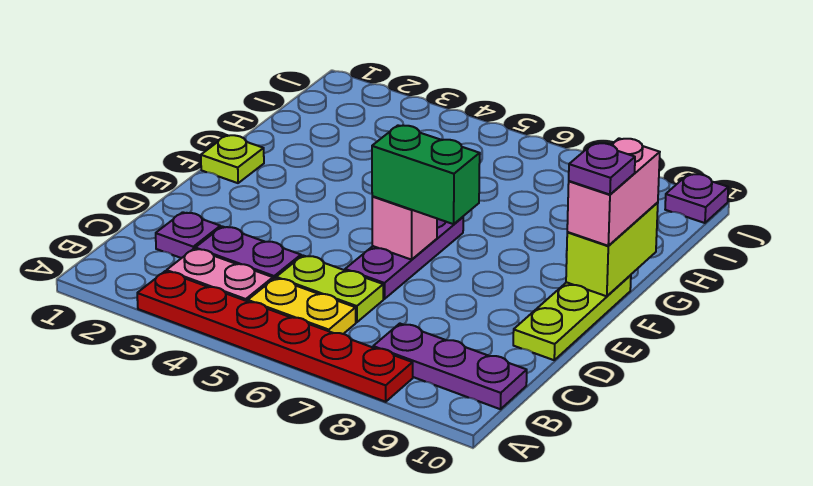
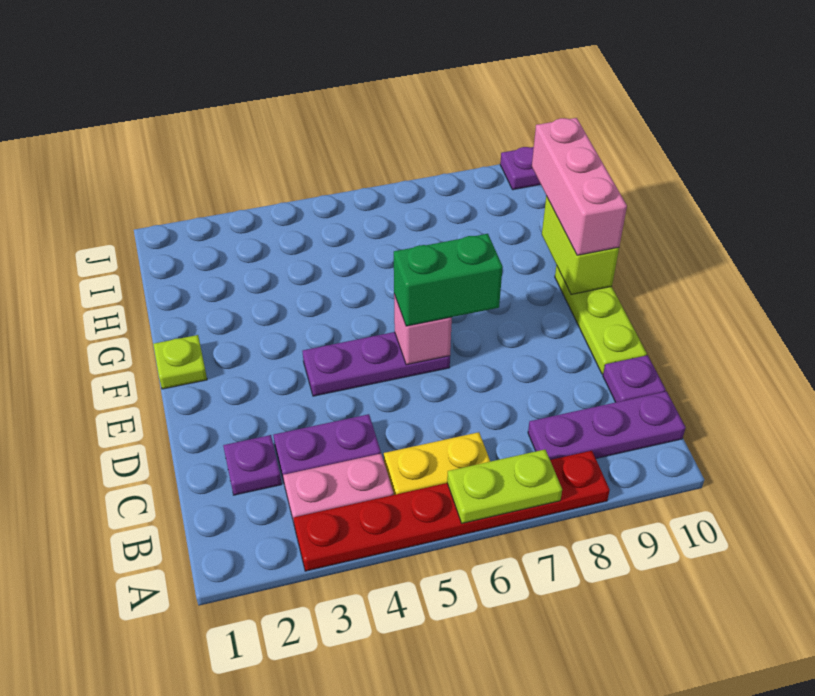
lime 1x2 plate [276,256,383,322] -> lime 1x2 plate moved to [447,450,562,524]
purple 1x3 plate [345,217,463,299] -> purple 1x3 plate turned to [303,332,450,396]
pink 1x2 brick [567,138,660,246] -> pink 1x3 brick [532,118,627,255]
purple 1x1 plate [569,143,635,195] -> purple 1x1 plate moved to [603,355,666,402]

